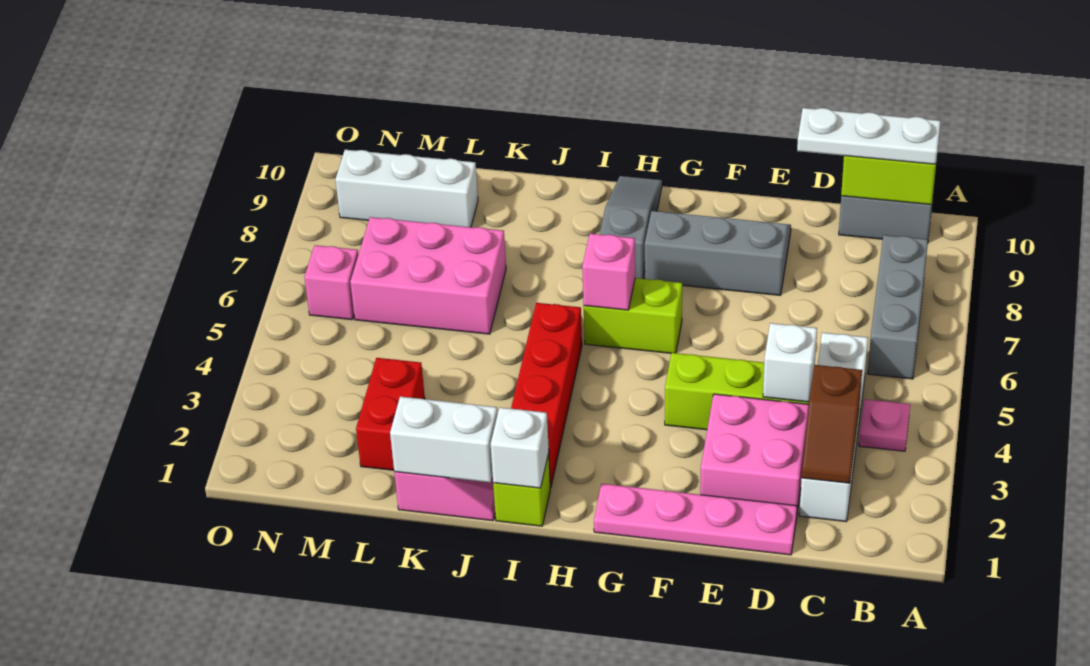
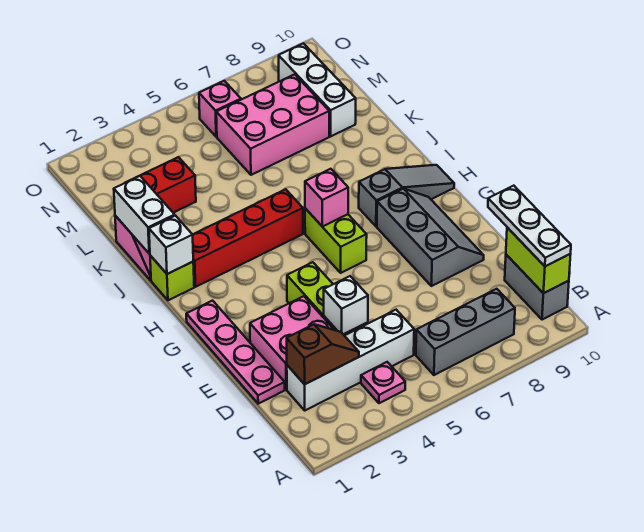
brown 1x2 slope [802,365,862,483] -> brown 1x2 slope turned to [287,324,359,384]
pink 2x3 brick [350,217,506,334] -> pink 2x3 brick turned to [216,74,329,175]

